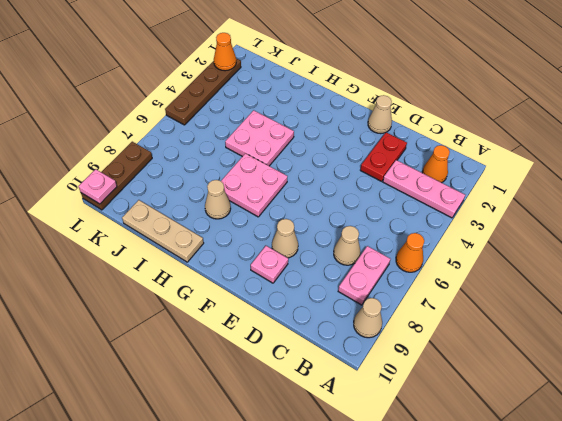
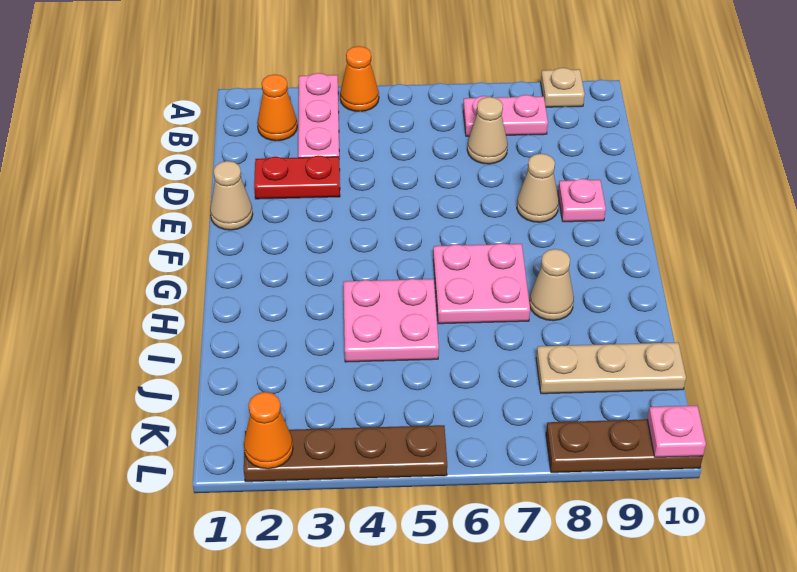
orange 1x1 cone [396,233,424,272] -> orange 1x1 cone moved to [340,46,379,111]
tan 1x1 cone [354,298,382,338] -> tan 1x1 plate [541,68,585,107]
tan 1x3 plate [122,200,204,262] -> tan 1x3 plate turned to [536,342,686,394]

